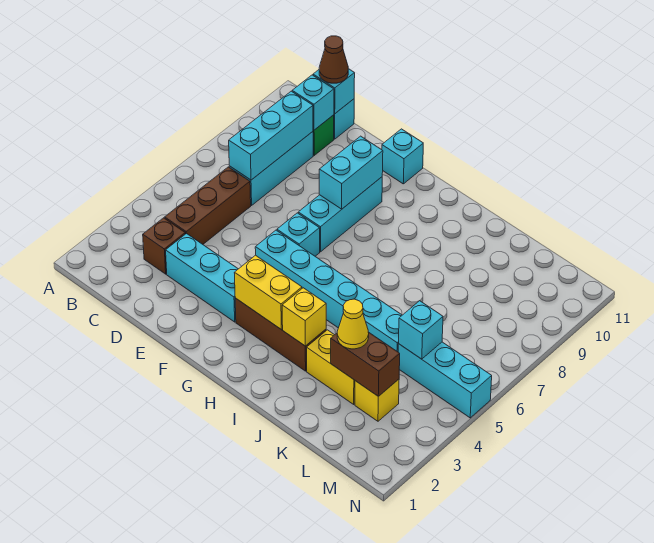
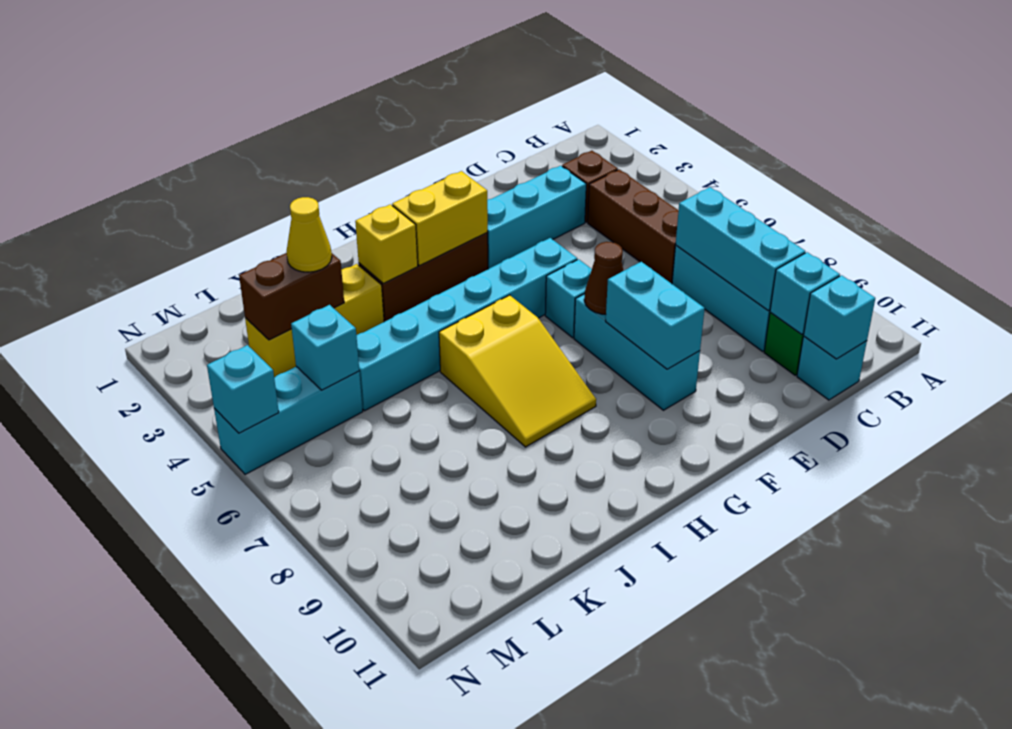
brown 1x1 cone [319,36,348,83] -> brown 1x1 cone moved to [584,242,624,314]
cyan 1x1 brick [382,129,423,184] -> cyan 1x1 brick moved to [207,345,279,433]
none -> yellow 2x3 slope [439,295,596,447]

